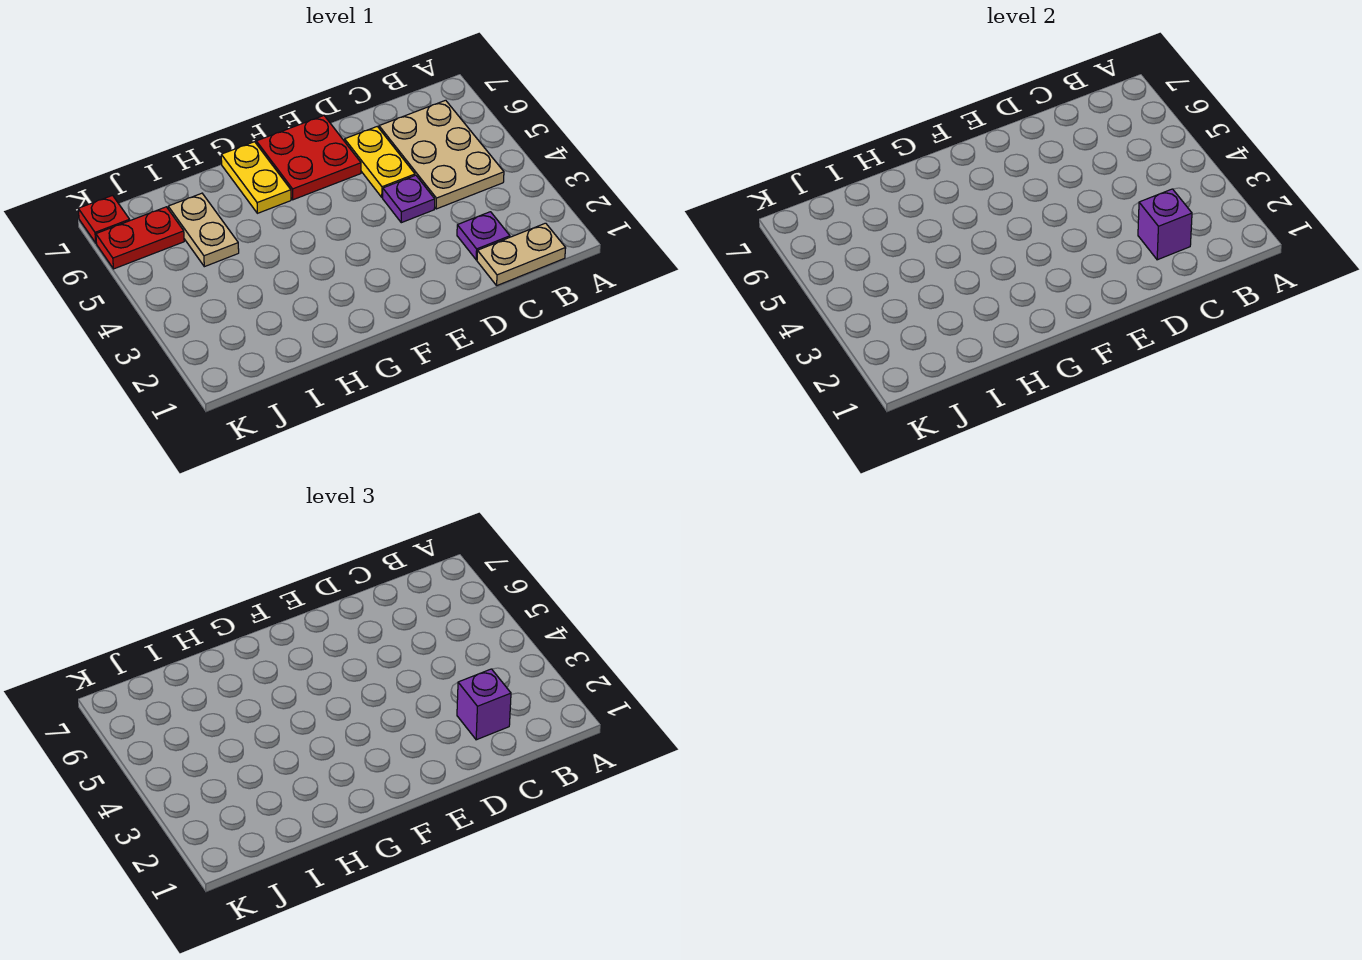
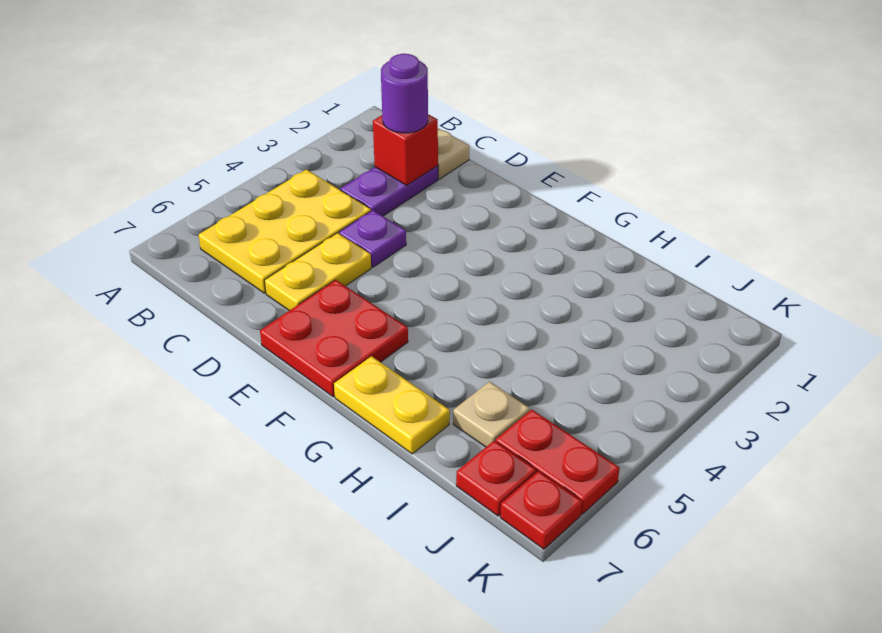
tan 2x3 plate [379,100,504,209] -> yellow 2x3 plate [199,170,371,293]
purple 1x1 plate [457,212,510,260] -> purple 1x2 plate [341,166,438,216]
purple 1x1 brick [1138,189,1192,260] -> red 1x1 brick [373,114,438,185]
purple 1x1 brick [457,669,511,740] -> purple 1x1 round brick [381,54,428,133]
yellow 1x2 plate [221,142,291,213] -> yellow 1x2 plate turned to [334,356,450,454]
tan 1x2 plate [168,193,239,267] -> tan 1x1 plate [453,382,530,447]
none -> red 1x1 plate [456,441,536,516]

